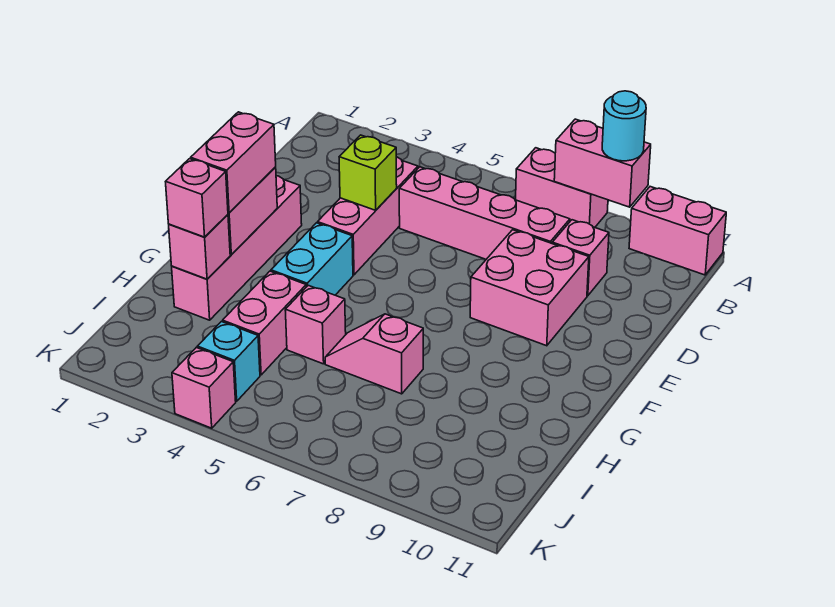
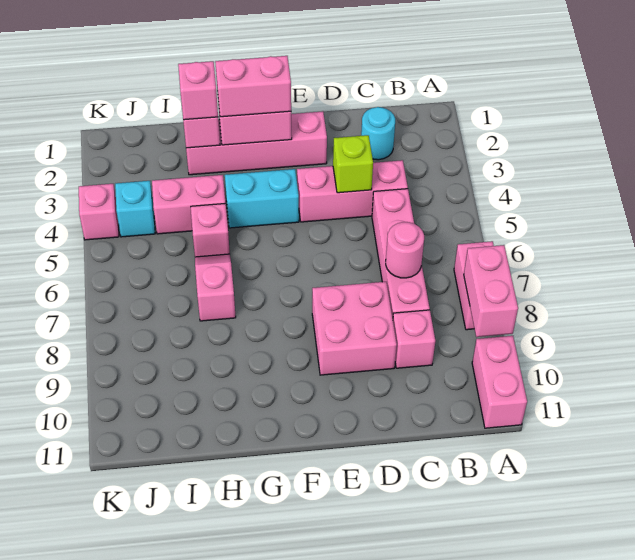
cyan 1x1 round brick [602,91,646,161] -> cyan 1x1 round brick moved to [361,107,395,160]
none -> pink 1x1 round brick [386,222,424,278]

